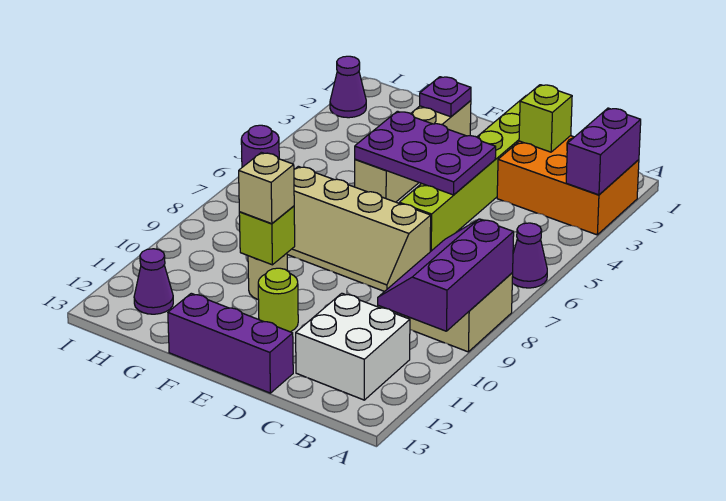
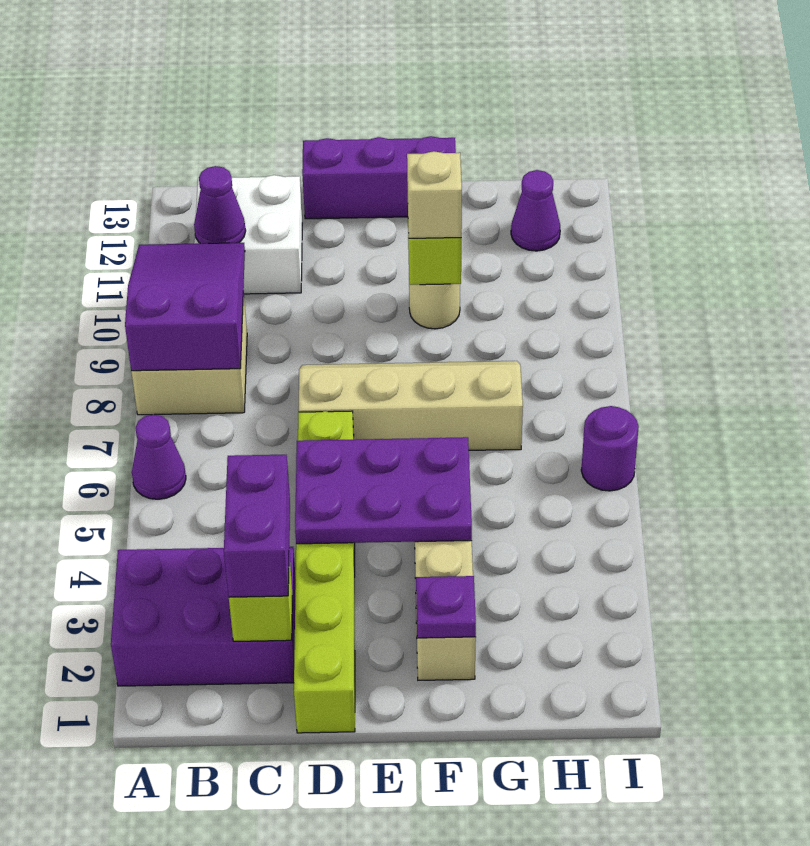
orange 2x3 brick [497,136,639,235] -> purple 2x3 brick [111,547,296,686]
purple 1x2 brick [566,108,641,195] -> purple 1x2 brick moved to [224,455,290,597]
purple 2x3 slope [378,219,514,331] -> purple 2x3 slope turned to [125,243,245,371]
lime 1x1 round brick [258,268,298,332] -> none
purple 1x1 cone [330,56,366,118] -> purple 1x1 cone moved to [194,166,246,244]

